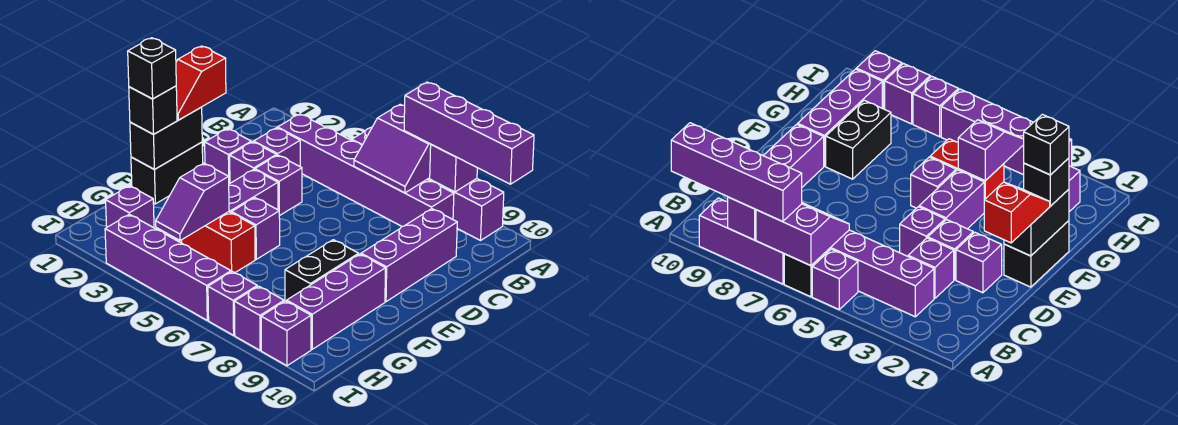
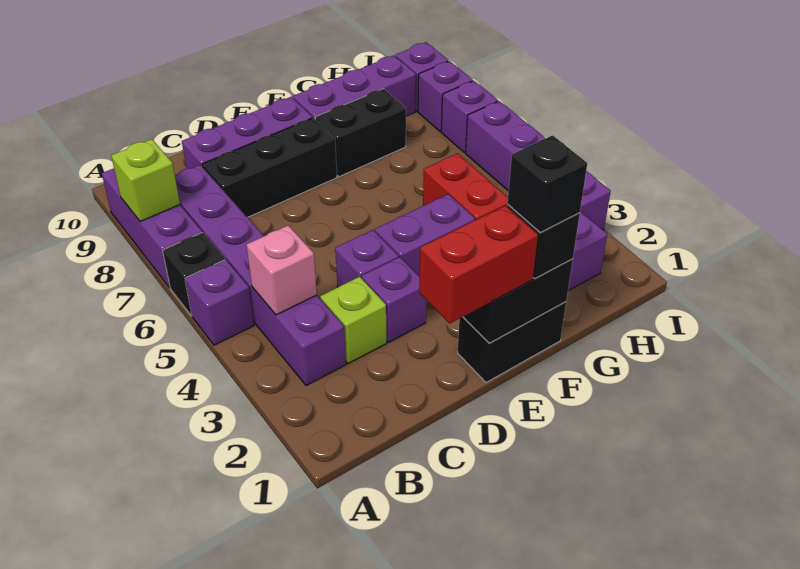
purple 2x2 slope [354,104,431,193] -> none
purple 1x4 brick [404,82,534,184] -> none
purple 1x1 brick [430,145,477,192] -> lime 1x1 brick [111,139,180,221]
none -> pink 1x1 brick [246,226,317,315]
purple 1x1 brick [254,128,300,166] -> lime 1x1 brick [320,277,387,364]
none -> black 1x3 brick [202,118,337,218]
red 1x2 slope [176,46,226,120] -> red 1x2 brick [419,205,538,323]
purple 1x1 brick [205,129,251,184] -> none
purple 1x1 brick [232,198,280,259] -> none
purple 1x2 slope [156,163,229,240] -> none

